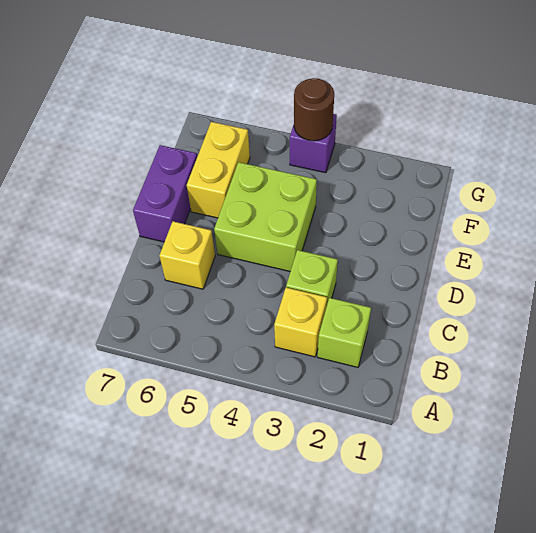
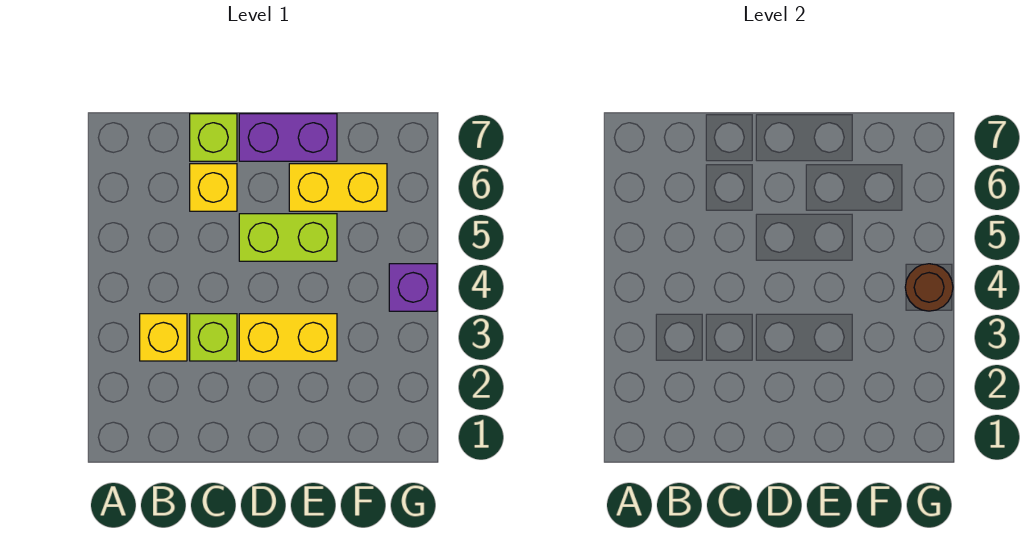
lime 1x1 brick [318,298,371,367] -> lime 1x1 brick moved to [190,114,237,161]
none -> yellow 1x2 brick [239,314,337,361]
lime 2x2 brick [214,162,317,272] -> lime 1x2 brick [239,214,337,261]

